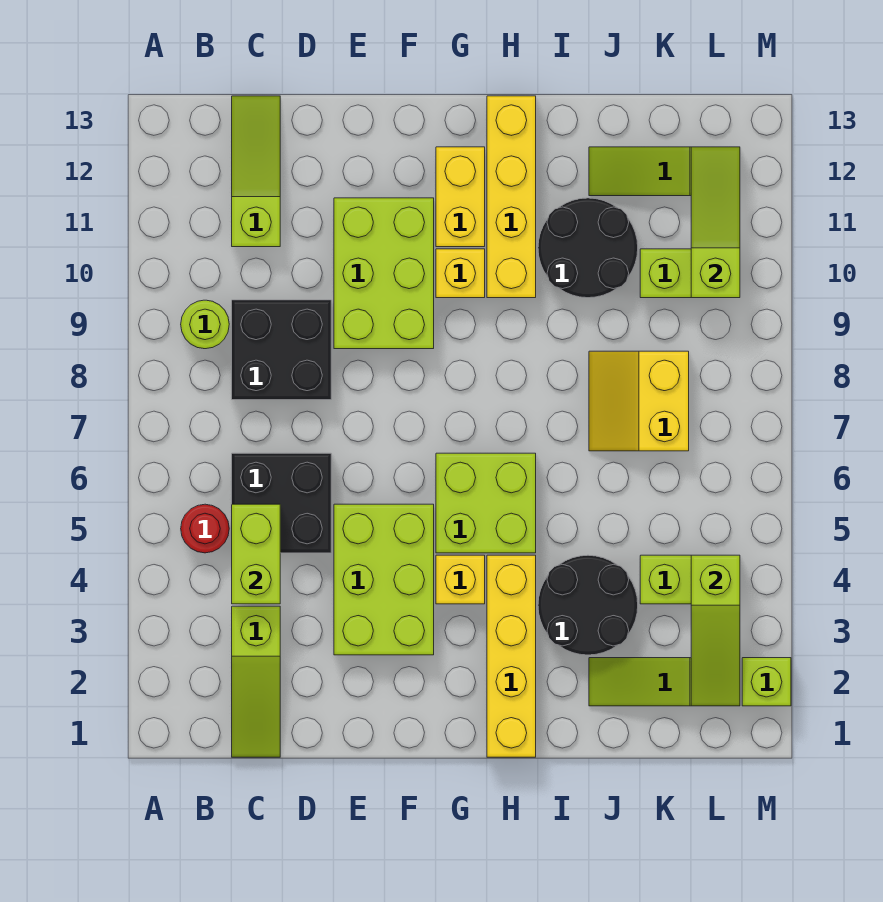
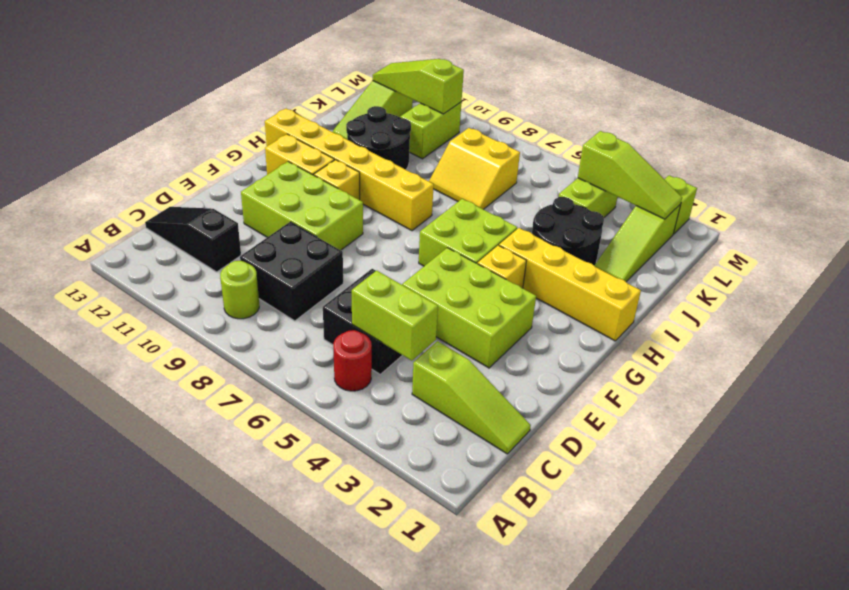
lime 1x3 slope [232,96,280,247] -> black 1x3 slope [145,207,241,272]
yellow 1x4 brick [487,96,536,298] -> yellow 1x6 brick [265,108,434,231]

